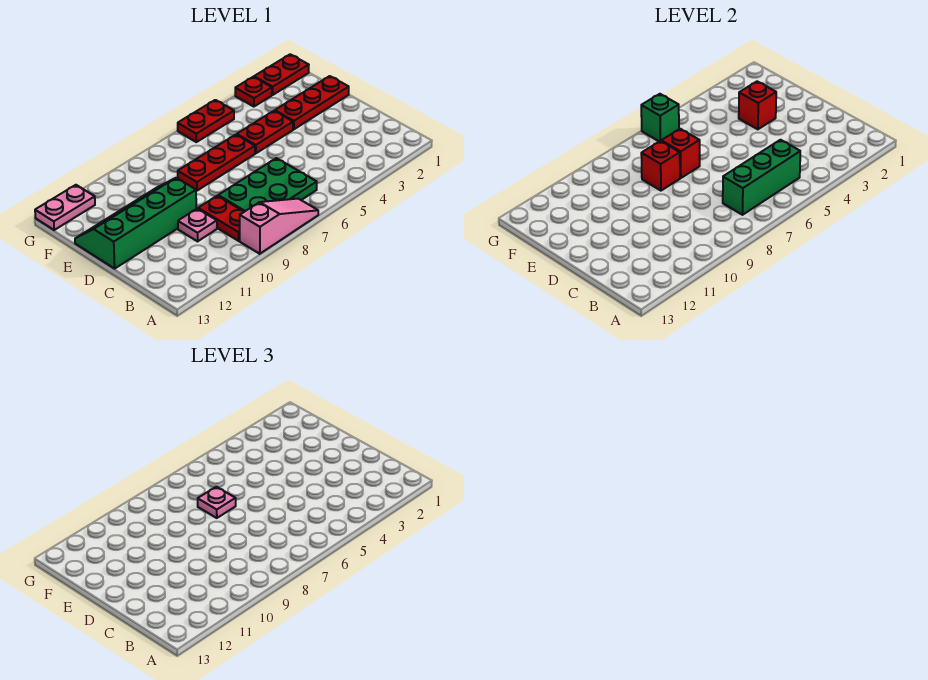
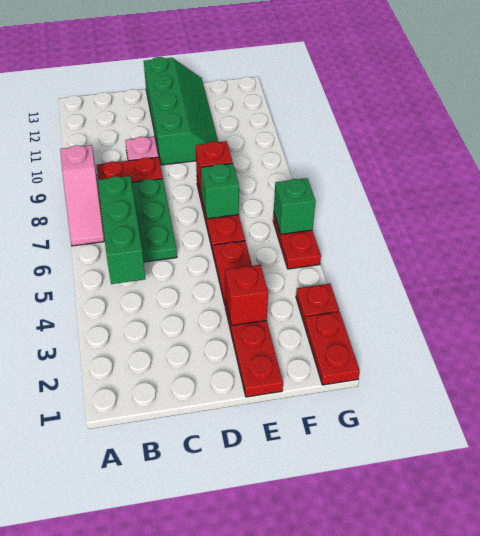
red 1x1 brick [662,129,700,178] -> green 1x1 brick [201,163,239,219]
pink 1x1 plate [198,487,236,518] -> none
pink 1x2 plate [35,185,95,230] -> none

